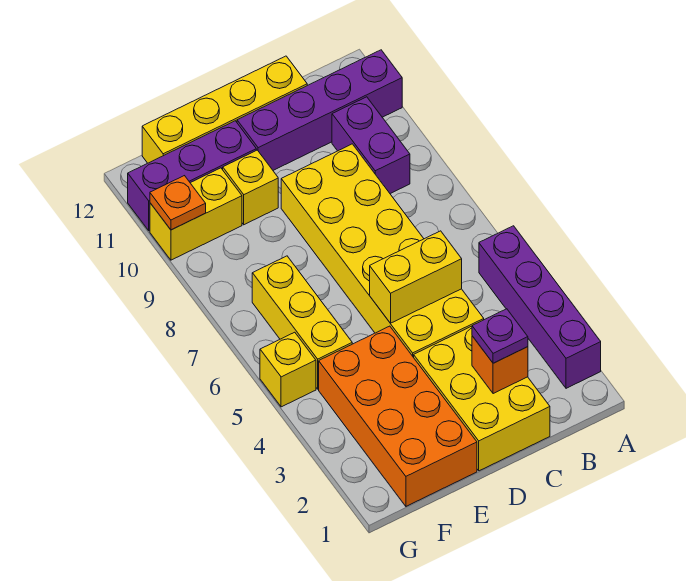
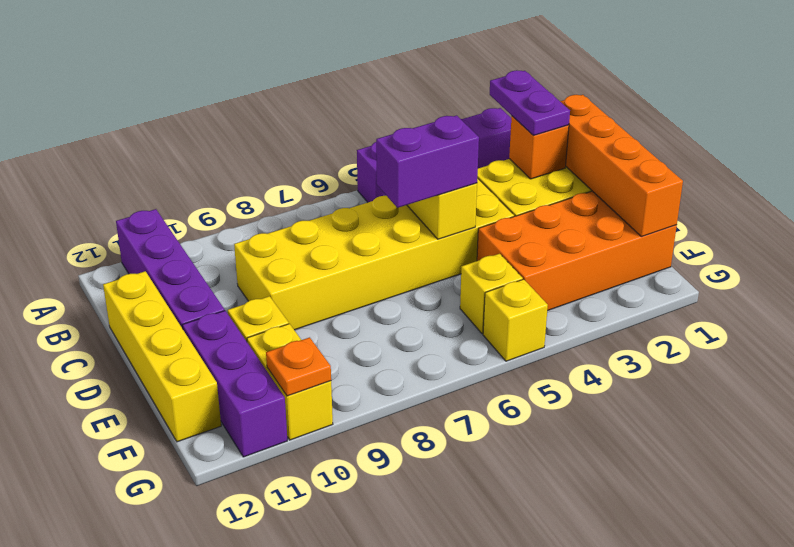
purple 1x2 brick [332,97,410,194] -> purple 1x2 brick moved to [376,115,479,208]
none -> orange 1x4 brick [560,95,683,237]
purple 1x1 plate [472,309,528,363] -> purple 1x2 plate [490,70,570,136]
yellow 1x3 brick [252,256,352,389] -> yellow 1x1 brick [460,254,523,334]

